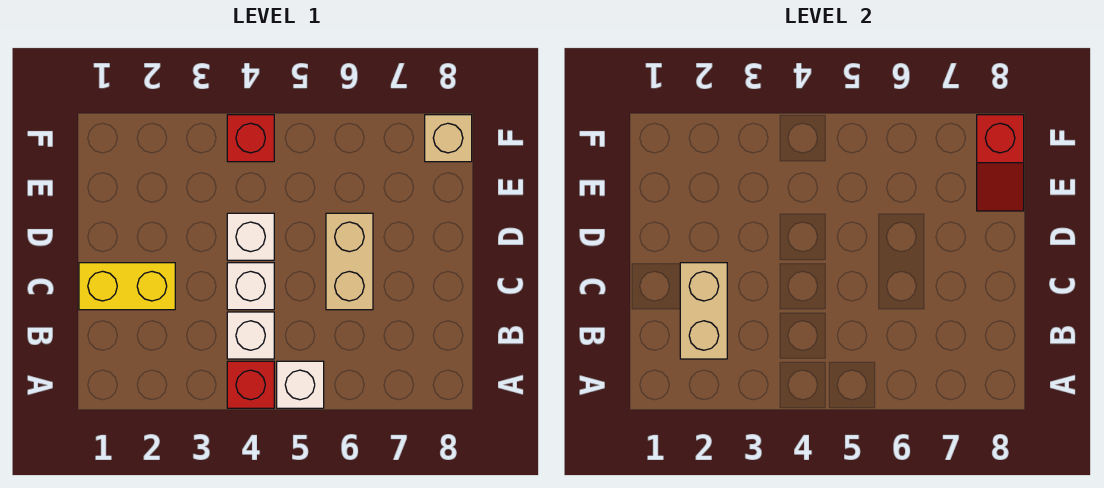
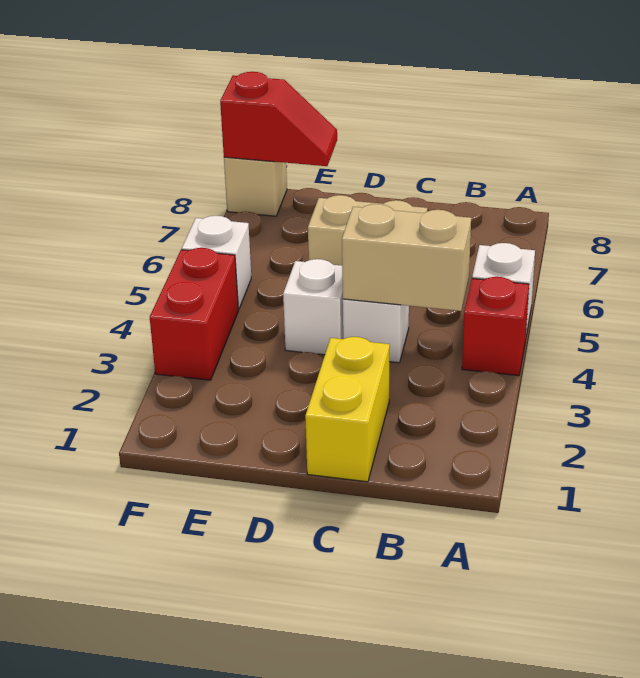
tan 1x2 brick [680,263,727,359] -> tan 1x2 brick moved to [342,204,471,311]
white 1x1 brick [227,312,274,359] -> white 1x1 brick moved to [182,216,251,310]
red 1x1 brick [227,115,274,162] -> red 1x2 brick [150,248,238,380]

